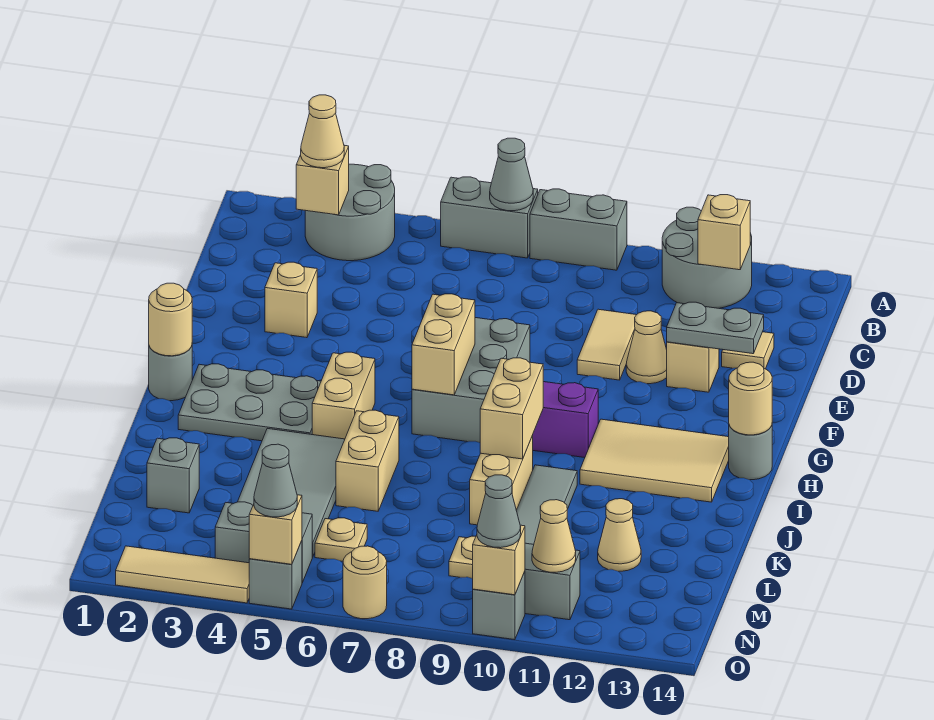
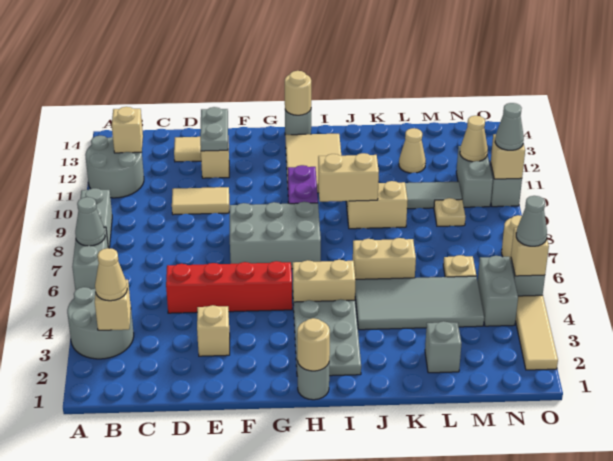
none -> red 1x4 brick [166,261,292,313]
tan 1x1 cone [626,311,667,384] -> none
tan 1x2 brick [412,294,475,395] -> none

